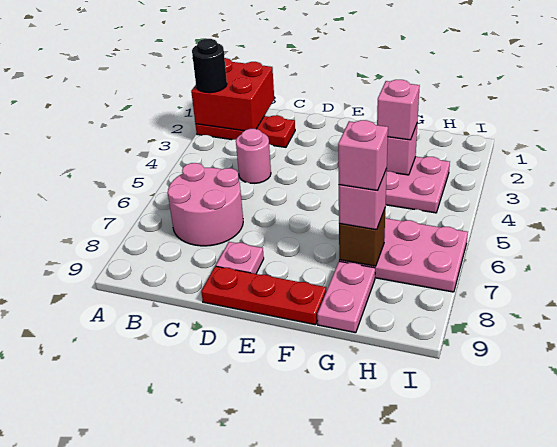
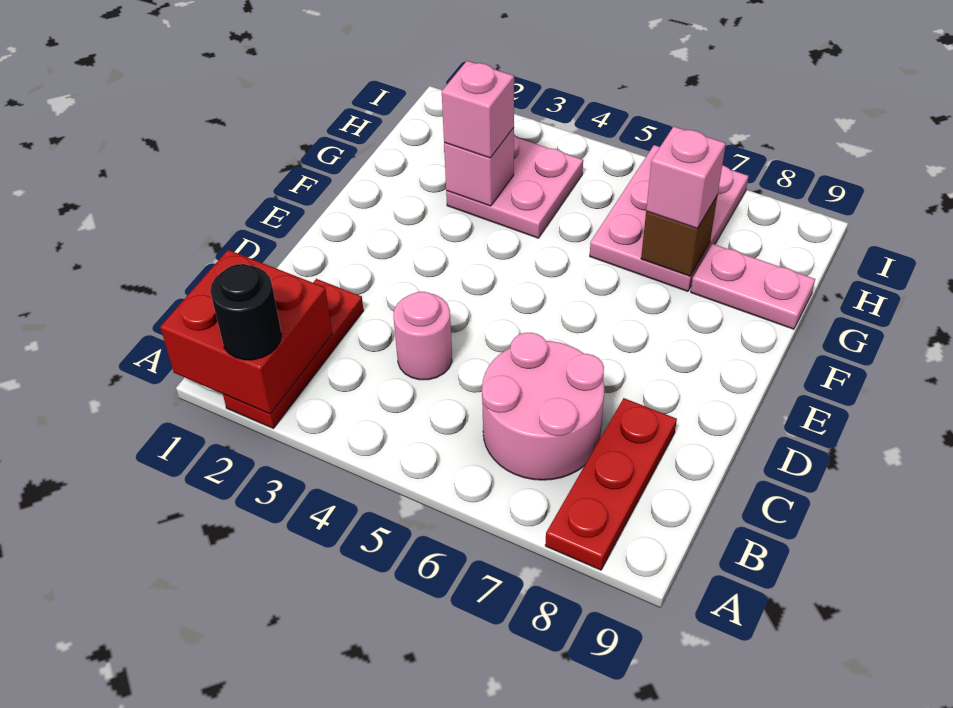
pink 1x1 plate [216,242,264,274] -> none
red 1x3 plate [201,266,326,325] -> red 1x3 plate moved to [545,398,677,570]
pink 1x1 brick [338,120,388,191] -> none

